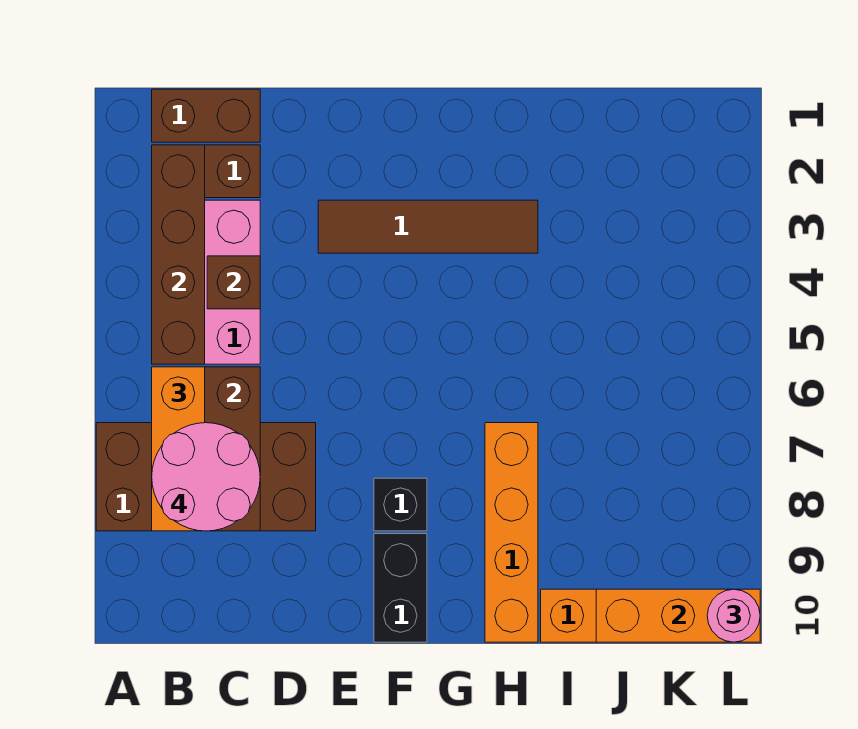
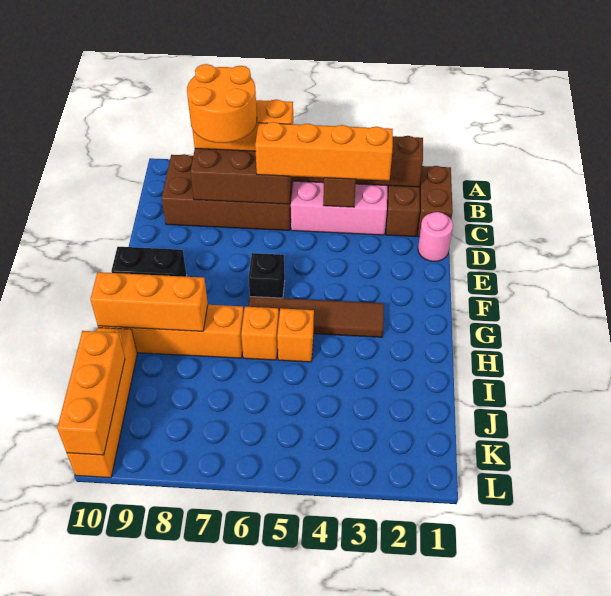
brown 2x4 brick [96,423,316,531] -> brown 2x4 brick turned to [162,154,293,230]
pink 2x2 round brick [152,423,260,531] -> orange 2x2 round brick [187,64,257,143]
none -> orange 1x4 brick [255,122,393,181]
brown 1x4 tile [318,200,538,253] -> brown 1x4 tile turned to [248,297,384,337]
black 1x1 brick [374,478,427,531] -> black 1x1 brick moved to [249,253,285,298]
none -> orange 1x1 brick [277,308,314,362]
none -> orange 1x1 brick [241,307,279,360]
none -> orange 1x3 brick [90,272,208,331]
pink 1x1 round brick [707,589,760,642] -> pink 1x1 round brick moved to [418,212,453,261]

